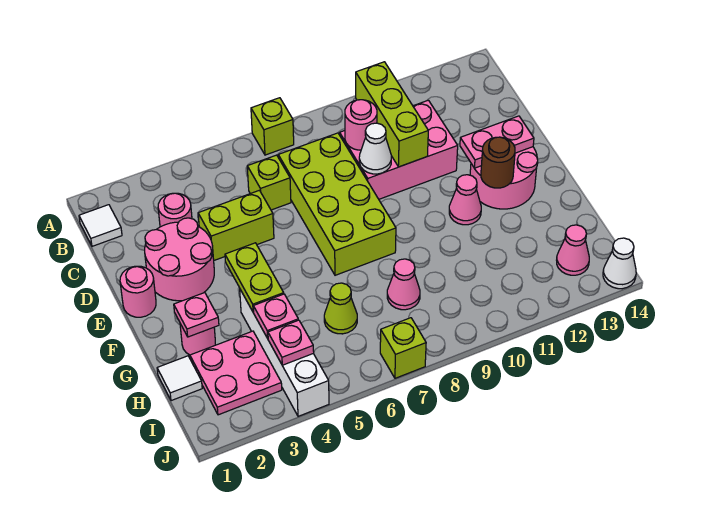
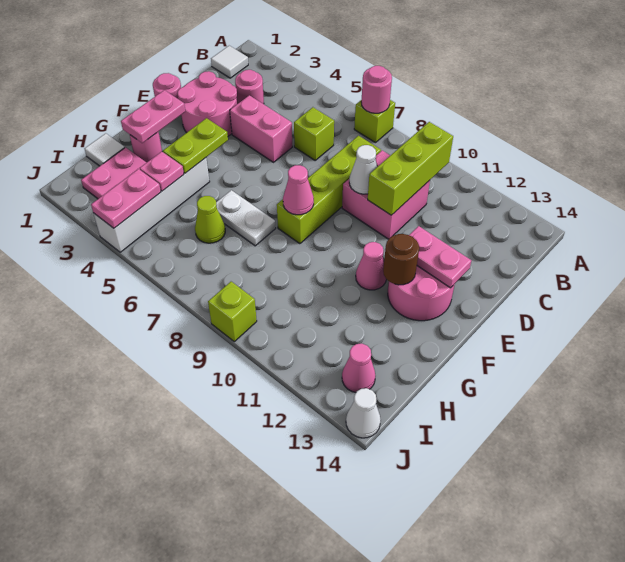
lime 2x4 brick [278,133,396,275] -> lime 1x4 brick [277,136,381,244]
pink 2x3 brick [340,100,458,199] -> pink 2x2 brick [342,150,430,239]
pink 1x1 round brick [345,100,377,150] -> pink 1x1 round brick moved to [361,66,392,113]
lime 1x2 brick [198,190,274,260] -> pink 1x2 brick [230,95,292,162]
pink 1x1 plate [174,293,219,337] -> pink 1x2 plate [121,90,185,143]
none -> white 1x2 plate [216,190,276,246]
pink 1x1 cone [387,259,420,310] -> pink 1x1 cone moved to [283,165,314,215]
pink 1x1 plate [268,320,314,365] -> pink 1x2 plate [91,169,161,228]
lime 1x1 brick [380,318,426,378] -> lime 1x1 brick moved to [208,282,257,342]

